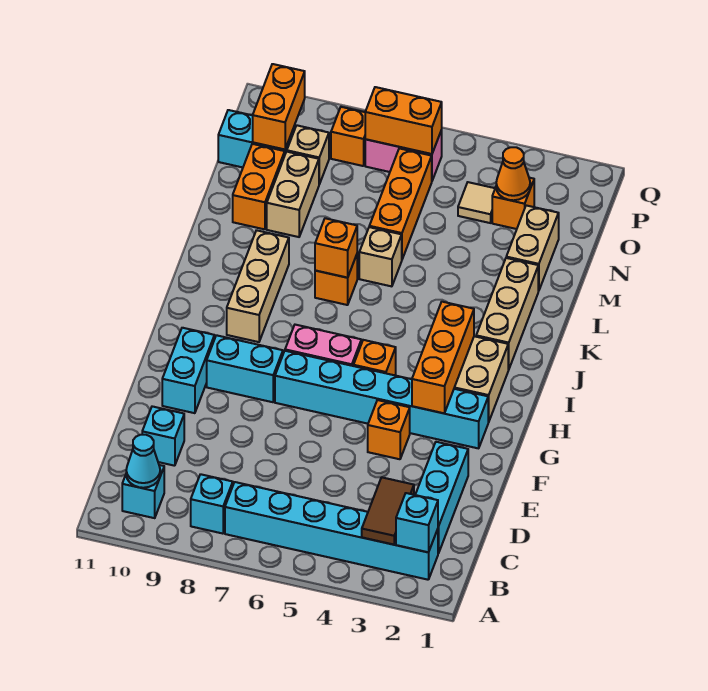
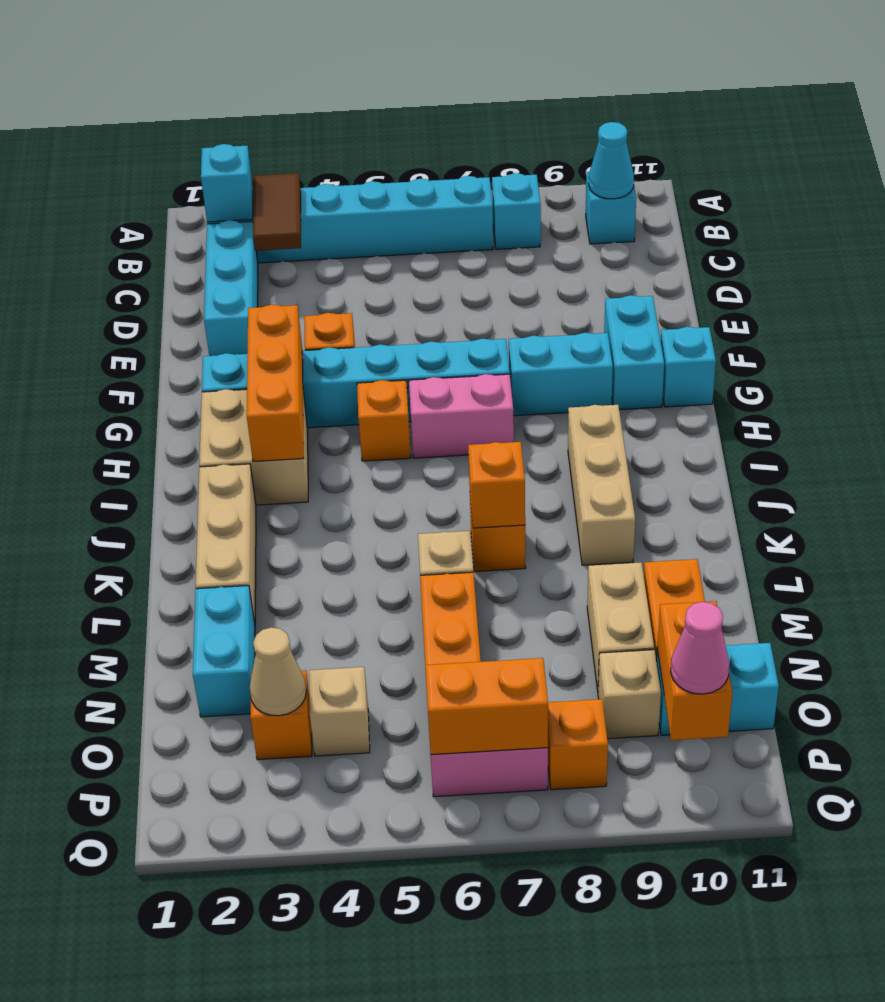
cyan 1x1 brick [142,406,184,466] -> cyan 1x1 brick moved to [661,327,716,407]
tan 1x2 brick [506,205,559,291] -> cyan 1x2 brick [193,586,255,717]
orange 1x1 cone [496,147,530,200] -> tan 1x1 cone [250,627,306,716]
tan 1x1 tile [458,182,495,223] -> tan 1x1 brick [309,667,370,756]
none -> pink 1x1 cone [671,602,729,694]

